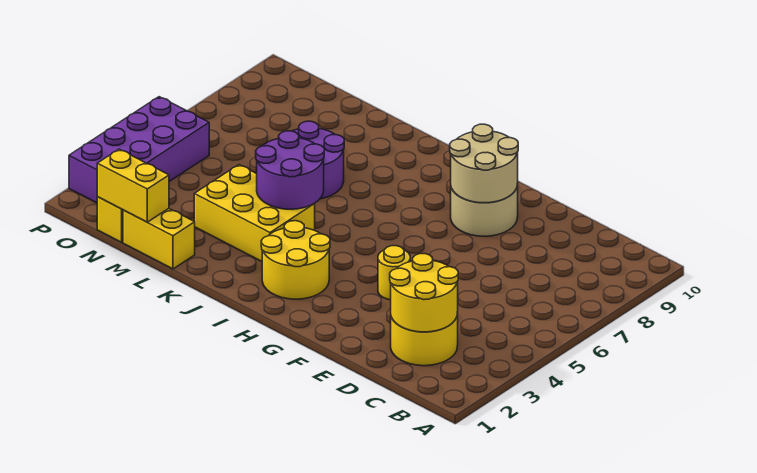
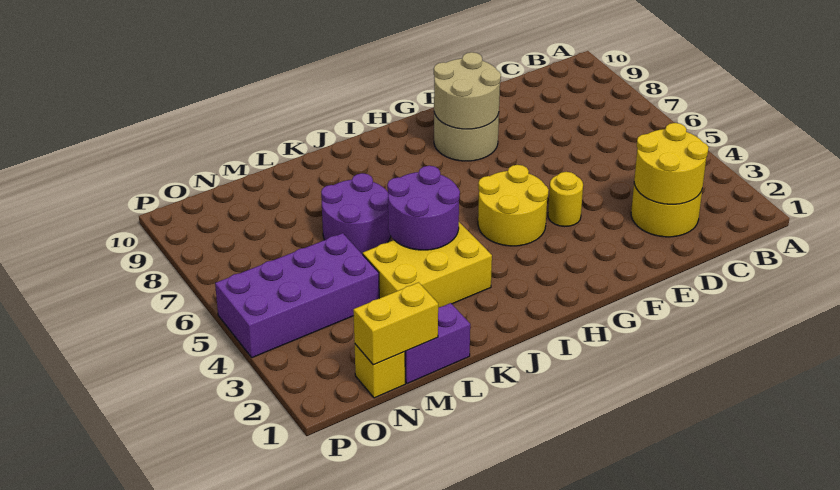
yellow 2x2 round brick [261,221,330,299] -> yellow 2x2 round brick moved to [478,165,549,246]
yellow 1x2 brick [123,209,195,269] -> purple 1x2 brick [405,303,470,384]
purple 2x4 brick [69,97,209,203] -> purple 2x4 brick turned to [215,233,379,358]

